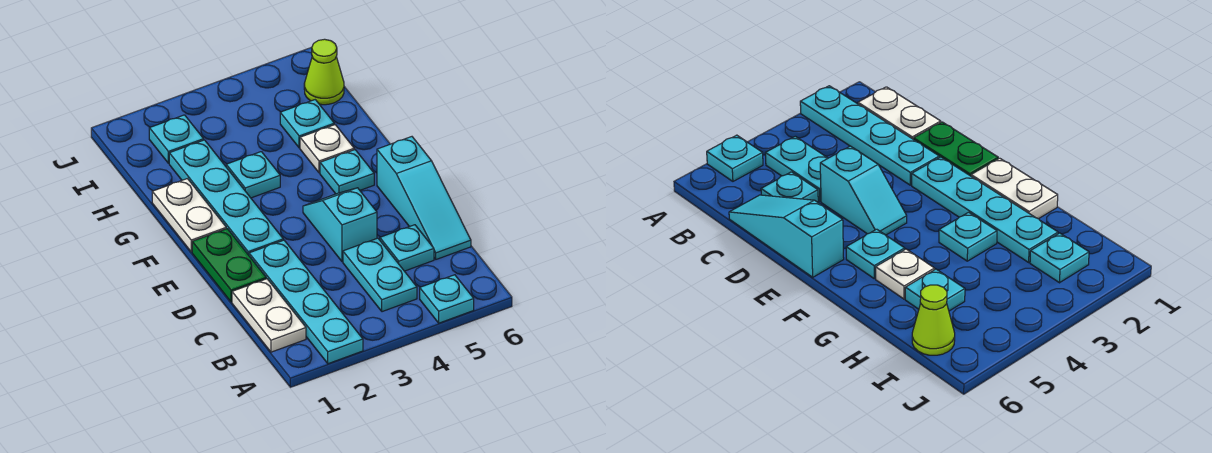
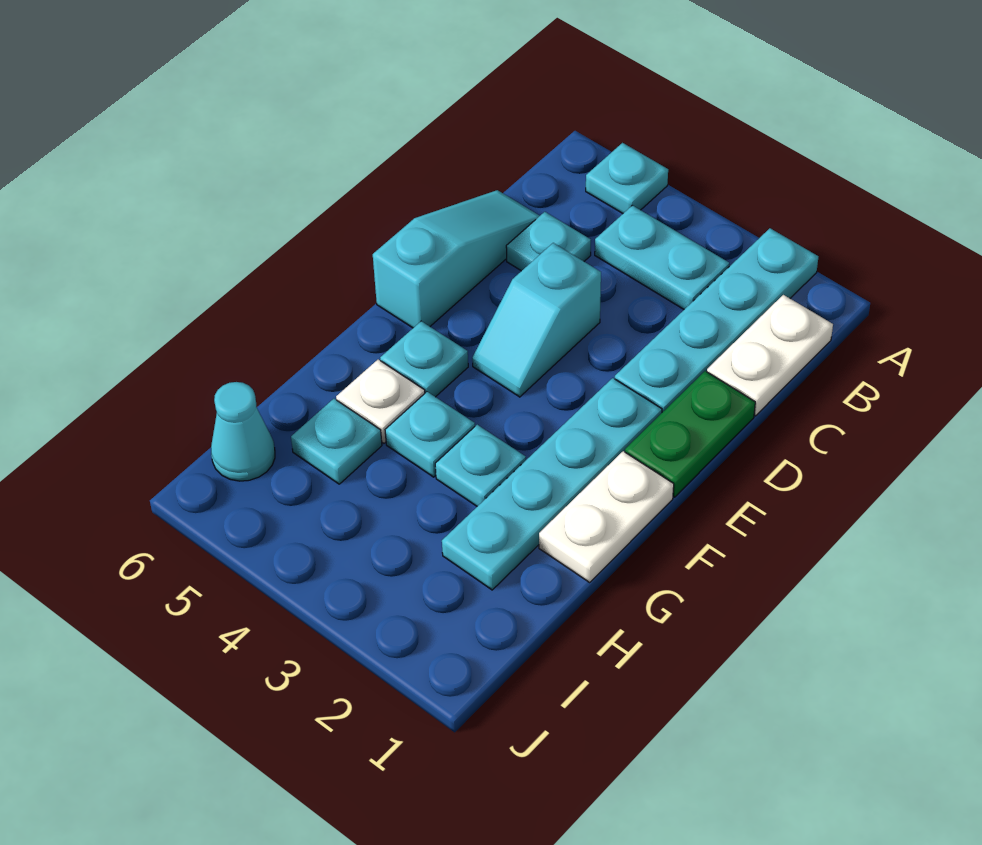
cyan 1x2 plate [343,238,417,312] -> cyan 1x2 plate turned to [595,205,729,309]
cyan 1x1 plate [149,115,204,163] -> cyan 1x1 plate moved to [385,392,475,477]
lime 1x1 cone [304,39,344,105] -> cyan 1x1 cone [211,382,275,481]

